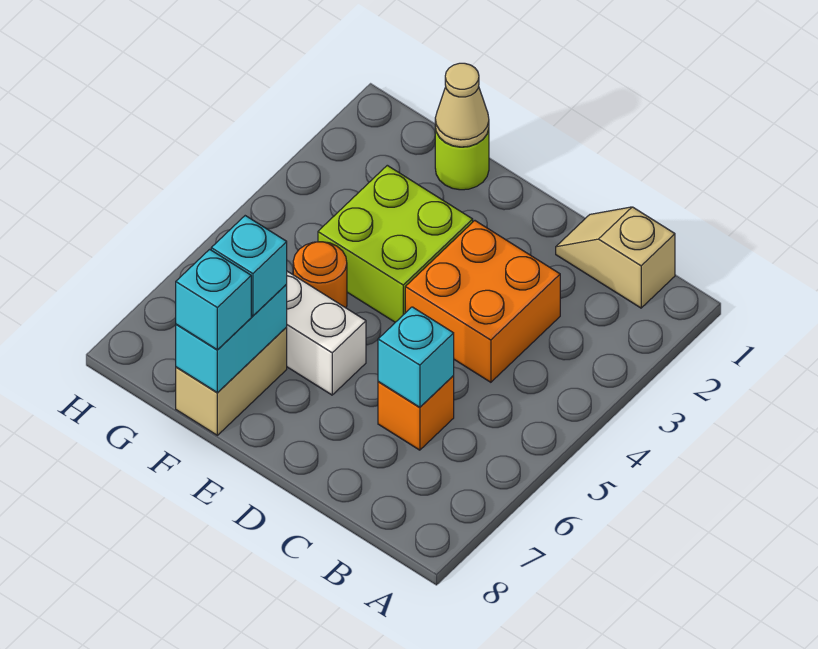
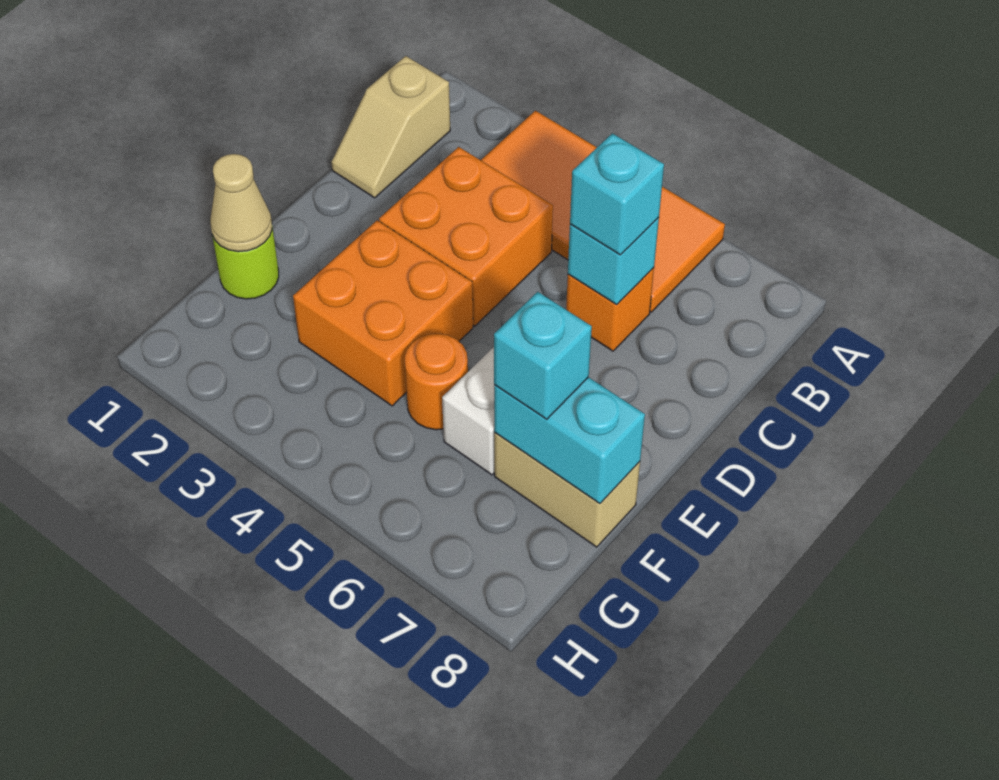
none -> orange 2x4 tile [481,111,725,312]
lime 2x2 brick [318,165,473,322] -> orange 2x2 brick [293,220,473,406]
cyan 1x1 brick [176,249,251,350] -> cyan 1x1 brick moved to [570,133,664,255]

